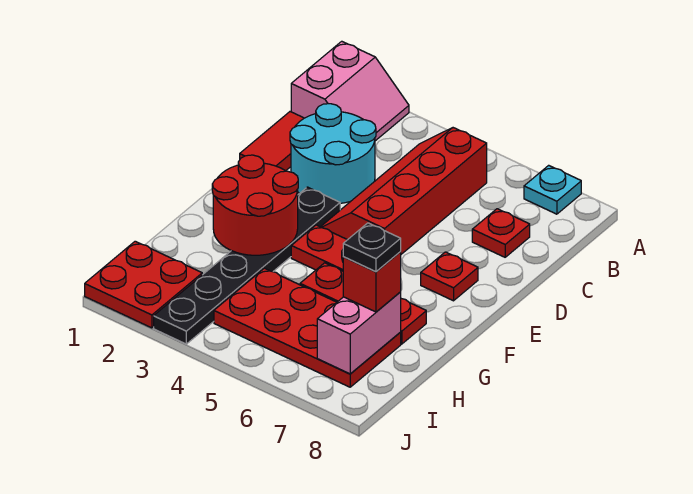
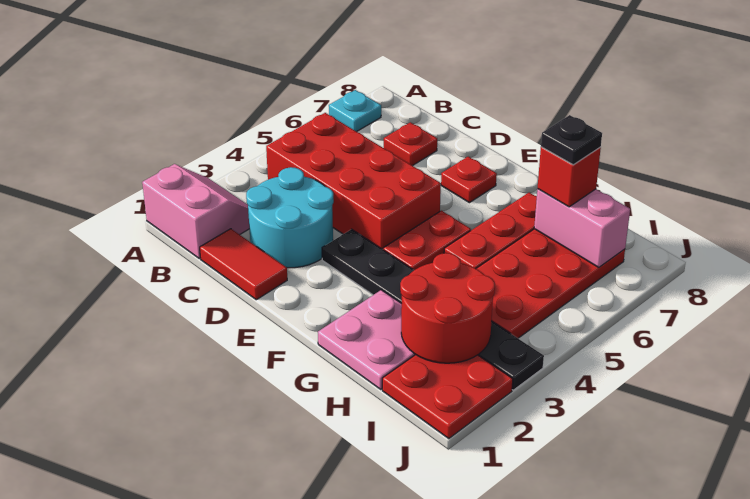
red 2x4 slope [321,128,487,254] -> red 2x4 brick [266,113,441,249]
red 2x2 round brick [212,155,298,255] -> red 2x2 round brick moved to [400,253,495,363]
none -> pink 2x2 plate [318,290,416,389]

